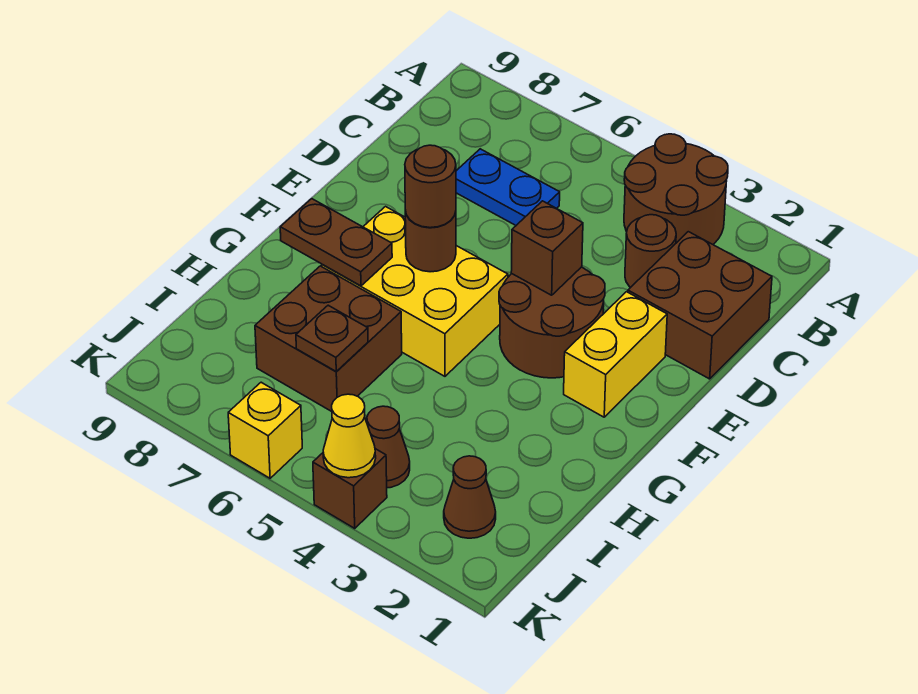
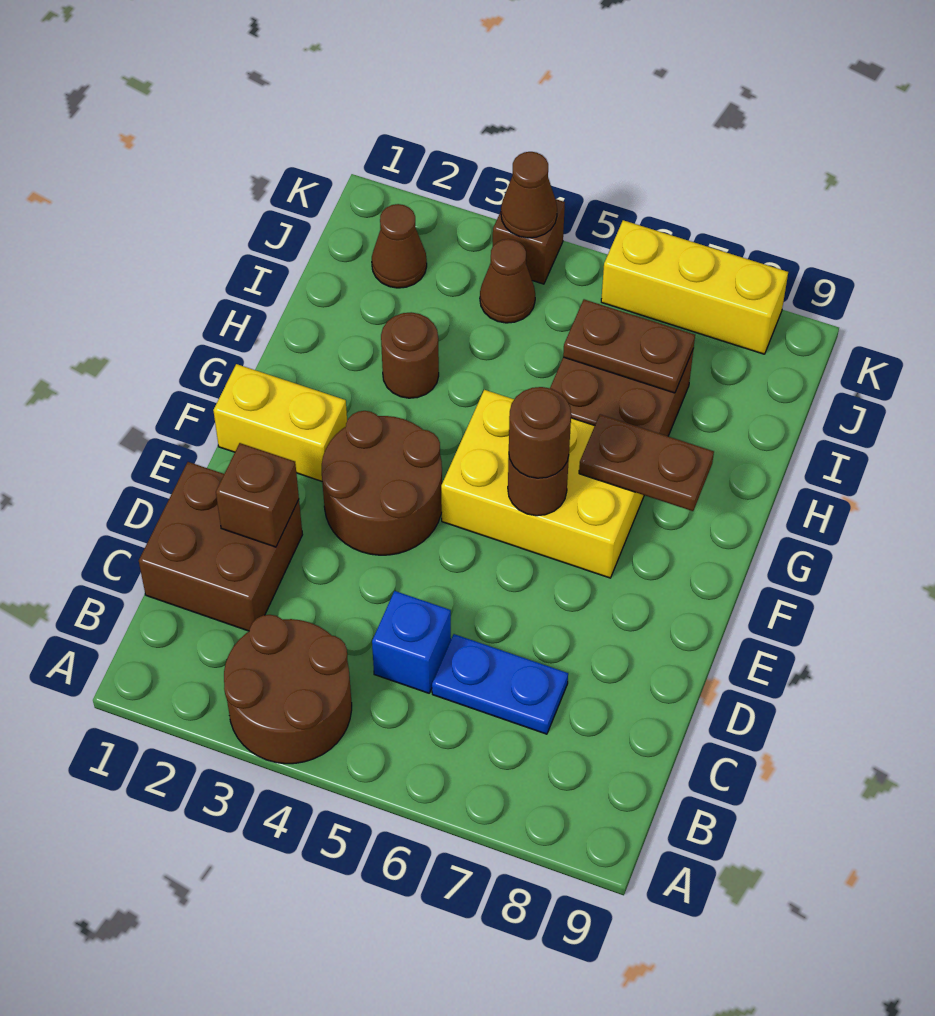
brown 1x1 round brick [625,215,676,287] -> brown 1x1 round brick moved to [381,312,439,398]
none -> blue 1x1 brick [372,591,451,693]
yellow 1x2 brick [564,292,667,417] -> yellow 1x2 brick turned to [213,364,347,481]
brown 1x1 brick [511,201,583,295] -> brown 1x1 brick moved to [216,443,299,547]
brown 1x1 plate [296,305,368,372] -> brown 1x2 plate [563,299,695,393]
yellow 1x1 cone [323,394,376,478] -> brown 1x1 cone [501,152,557,238]
yellow 1x1 brick [228,382,302,478] -> yellow 1x3 brick [601,220,788,354]

